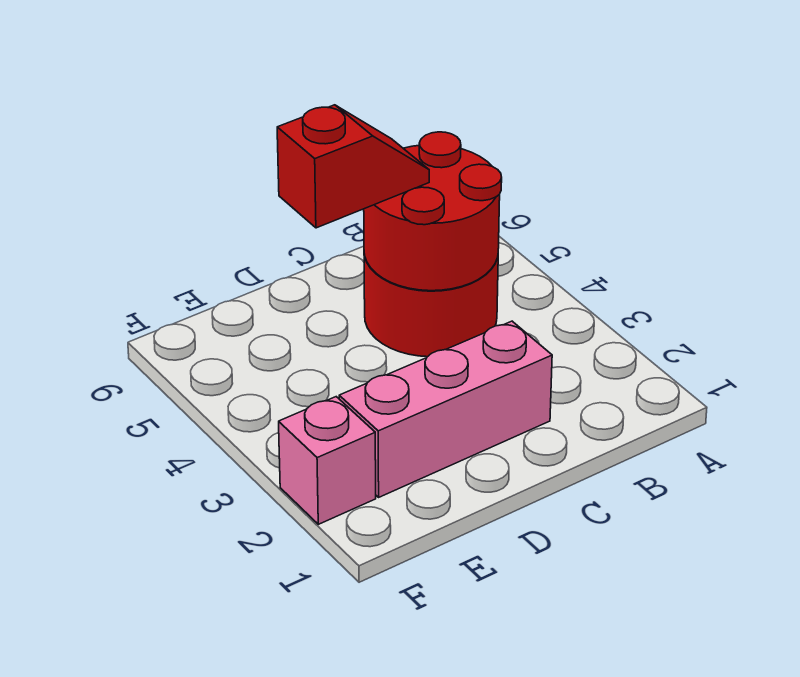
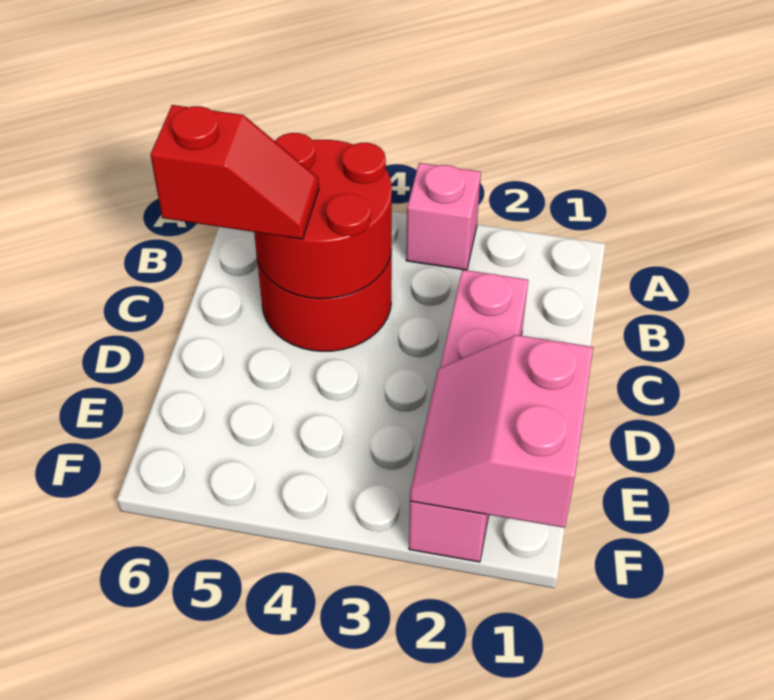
none -> pink 1x1 brick [406,163,481,270]
red 1x2 slope [277,105,429,228] -> red 1x2 slope turned to [151,105,319,239]
none -> pink 2x2 slope [410,335,593,528]

